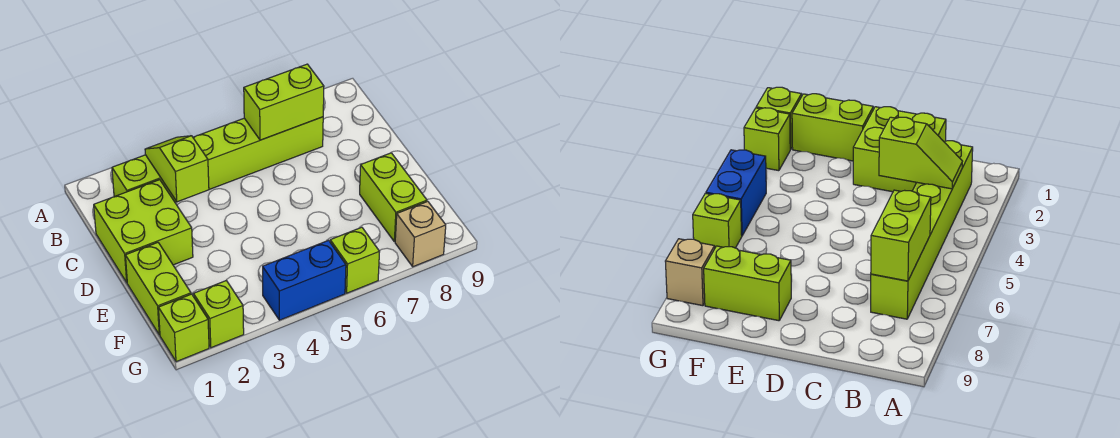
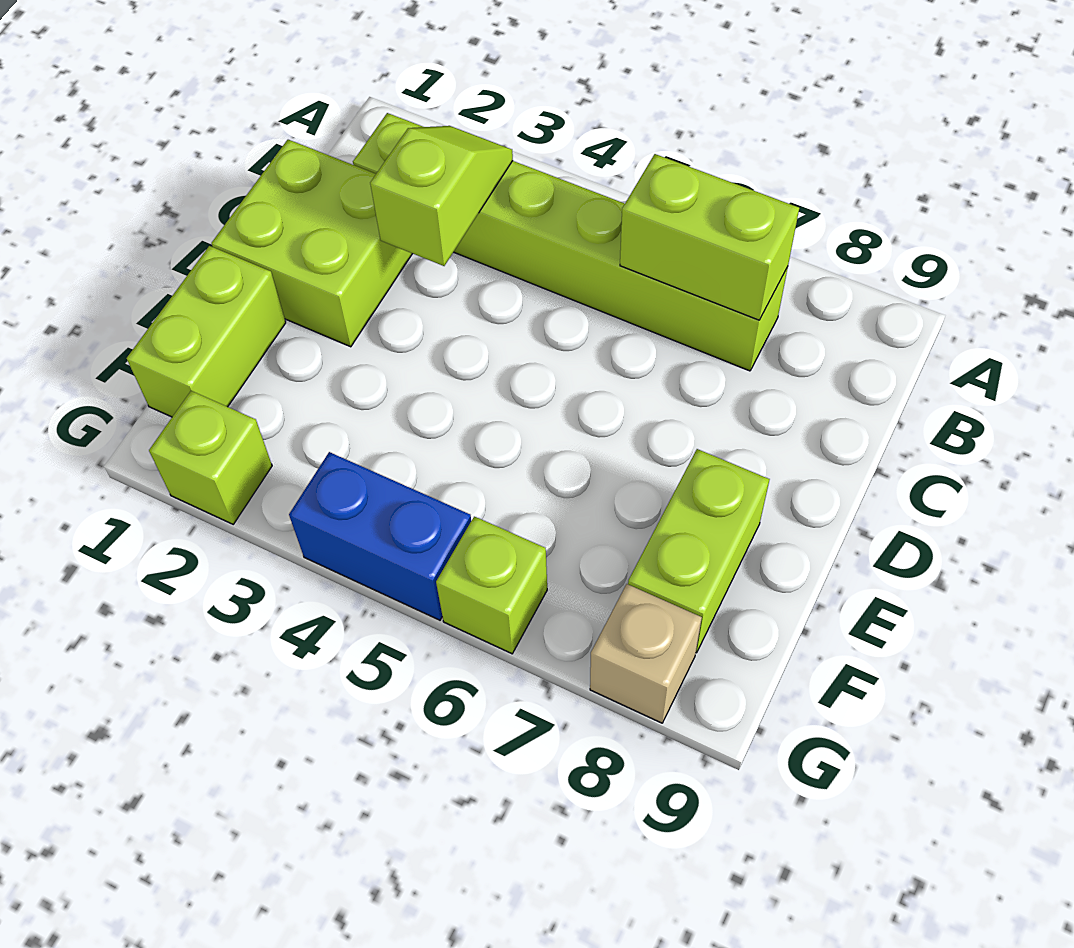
lime 1x1 brick [158,294,209,362] -> none

